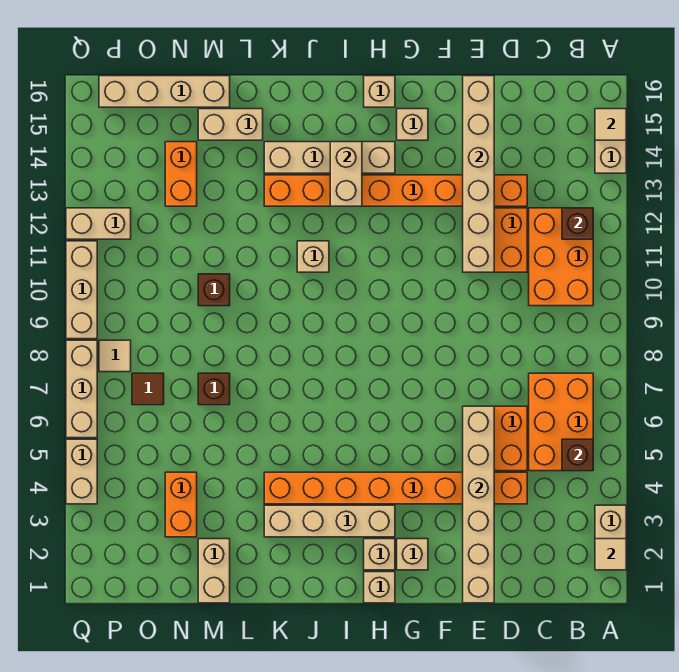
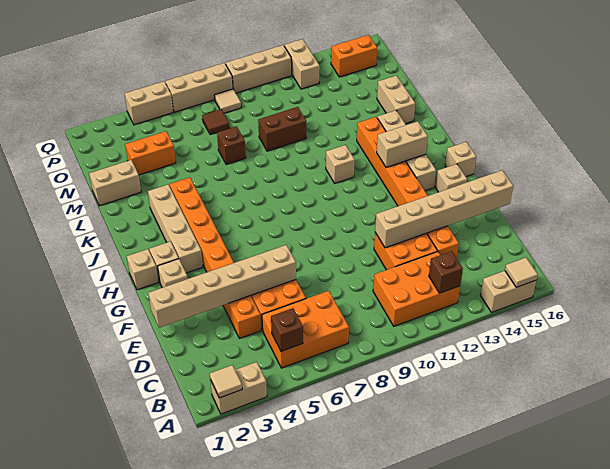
brown 1x1 brick [198,274,230,306] -> brown 1x2 brick [258,107,306,151]
tan 1x4 brick [99,76,230,107] -> none
orange 1x2 brick [165,142,197,206] -> orange 1x2 brick moved to [331,35,377,77]

